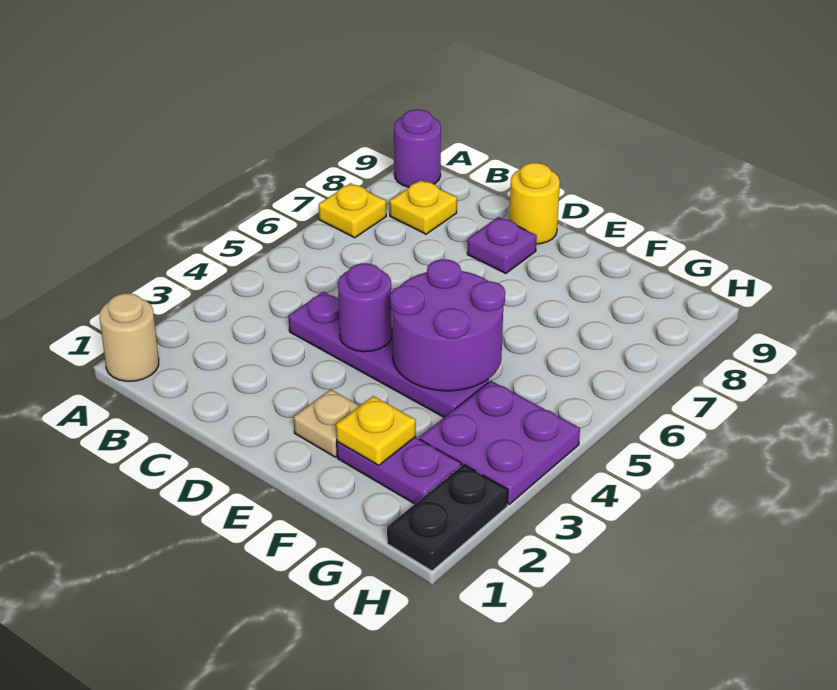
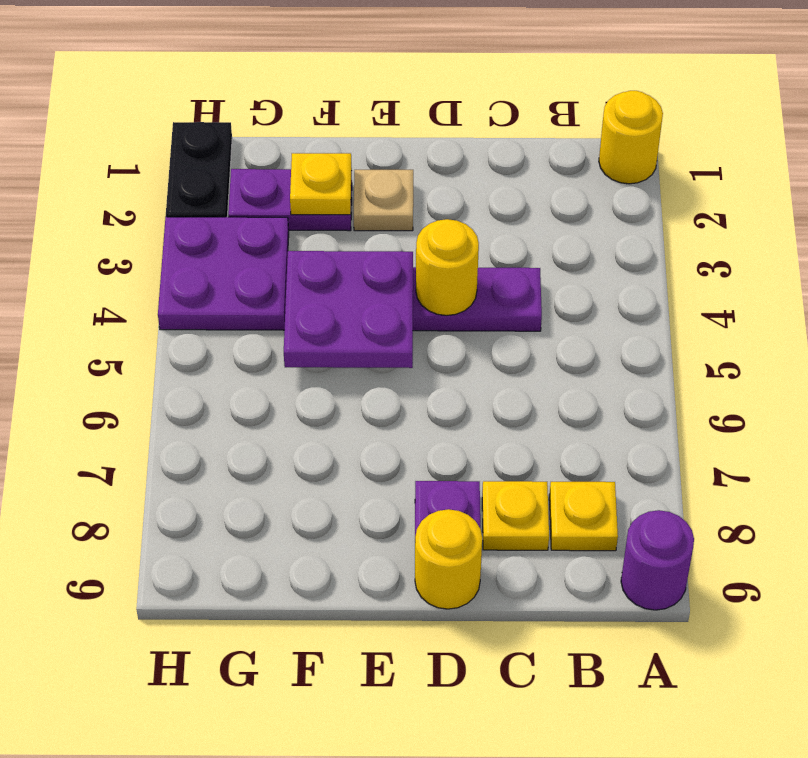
tan 1x1 round brick [99,293,159,381] -> yellow 1x1 round brick [599,91,663,184]
yellow 1x1 plate [319,183,386,238] -> yellow 1x1 plate moved to [482,481,549,550]
purple 1x1 round brick [338,263,392,352] -> yellow 1x1 round brick [416,219,479,315]
purple 2x2 round brick [390,259,505,391] -> purple 2x2 plate [284,251,413,368]

